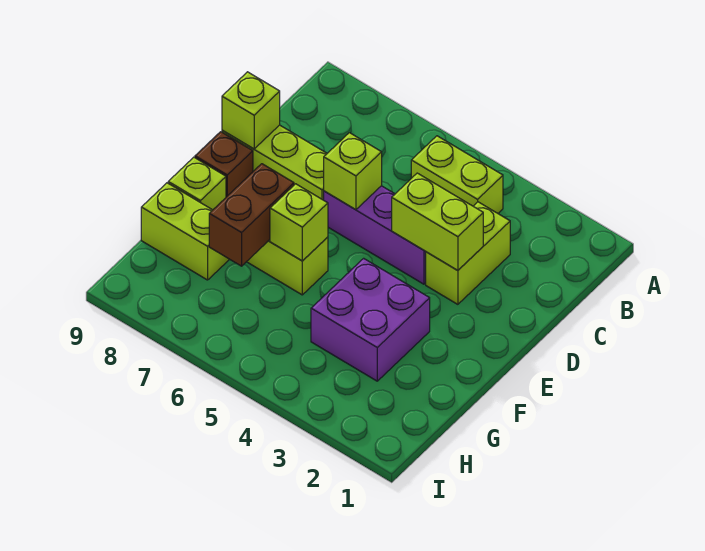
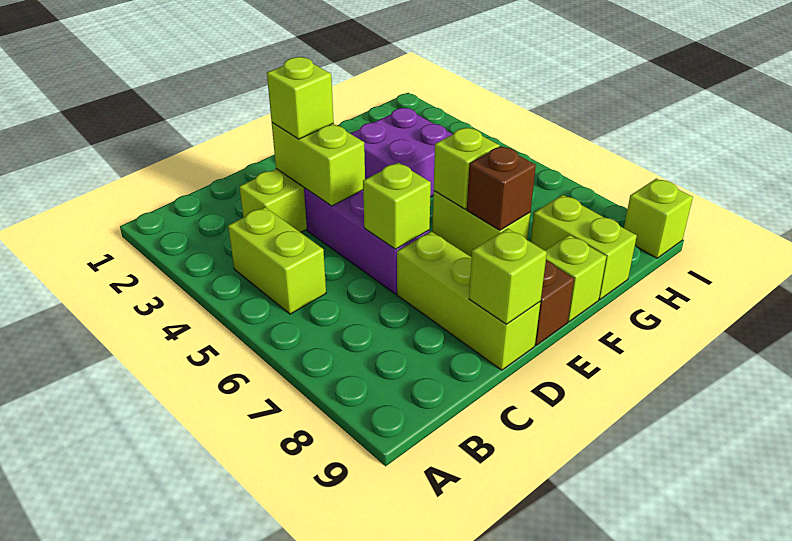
none -> lime 1x1 brick [267,57,334,139]
brown 1x2 brick [209,164,294,266] -> brown 1x1 brick [467,146,536,230]
none -> lime 1x1 brick [624,178,693,258]

